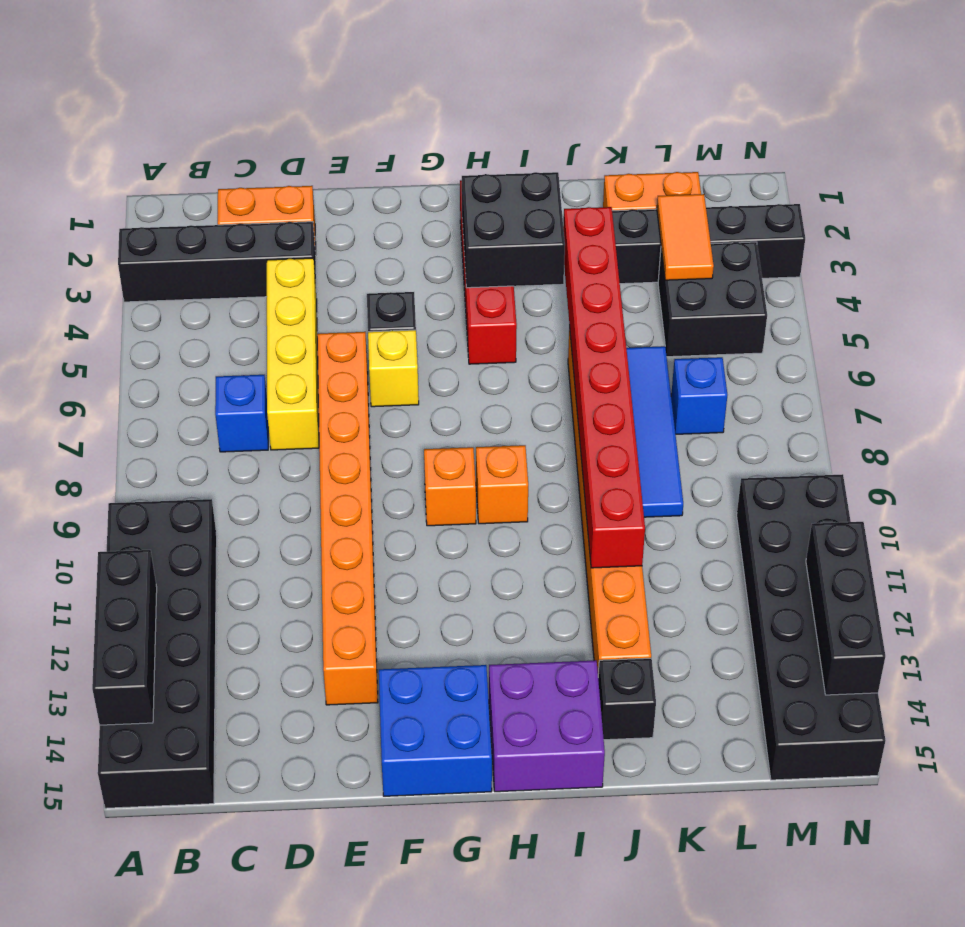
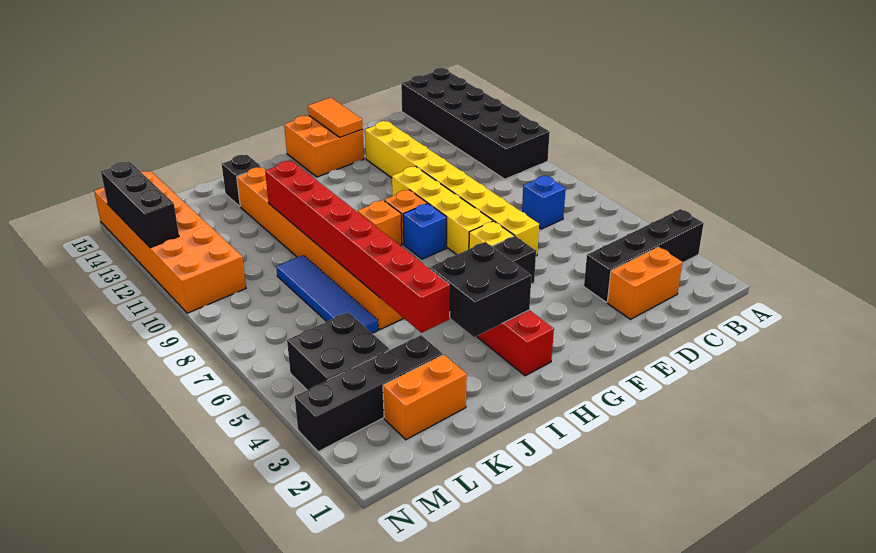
black 1x3 brick [92,550,157,725] -> none
yellow 1x4 brick [267,258,319,450] -> yellow 1x4 brick moved to [392,166,493,254]
orange 1x8 brick [317,332,378,705] -> yellow 1x8 brick [365,121,539,256]
blue 2x2 brick [379,665,492,796] -> orange 2x2 brick [284,116,364,177]
purple 2x2 brick [489,660,605,792] -> none
orange 1x2 tile [657,194,714,280] -> orange 1x2 tile moved to [308,98,363,137]
blue 1x1 brick [671,357,727,434] -> blue 1x1 brick moved to [403,204,447,259]
black 2x6 brick [737,474,885,780] -> orange 2x6 brick [94,171,246,313]

